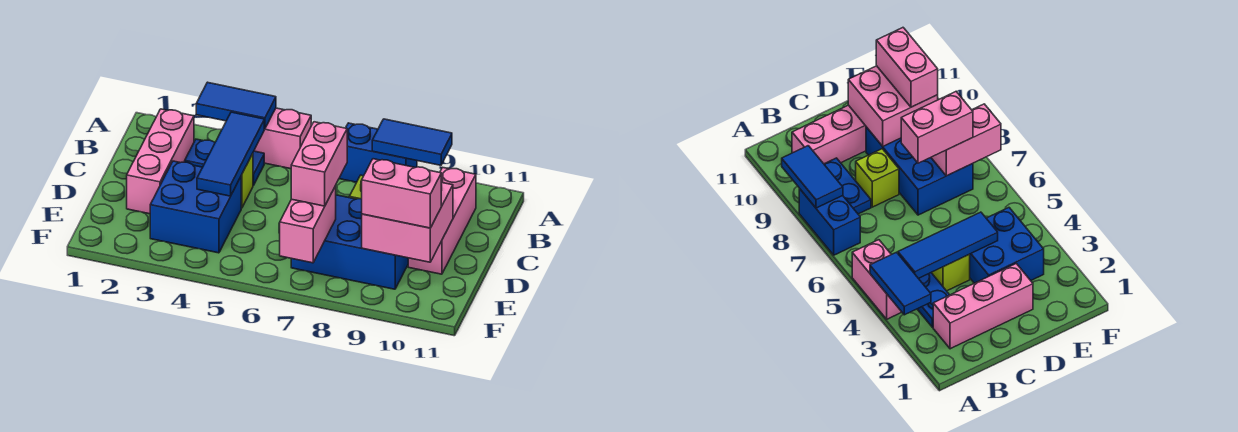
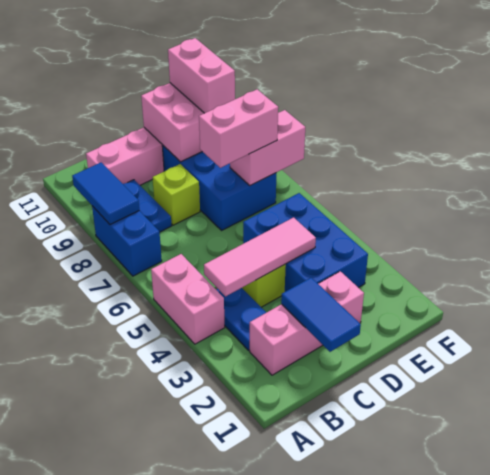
blue 1x2 tile [196,82,276,129] -> blue 1x2 tile moved to [281,278,361,352]
blue 1x3 tile [197,112,264,196] -> pink 1x3 tile [204,218,316,296]
blue 2x2 brick [150,161,241,253] -> blue 2x3 brick [243,193,368,292]

